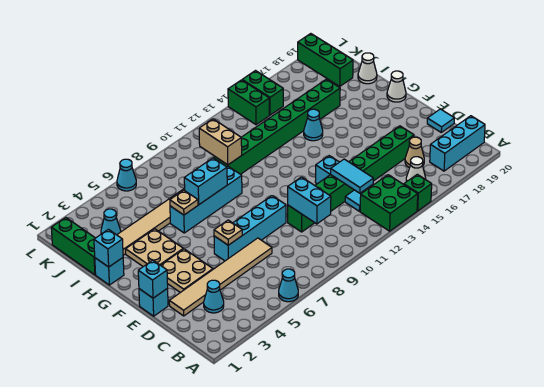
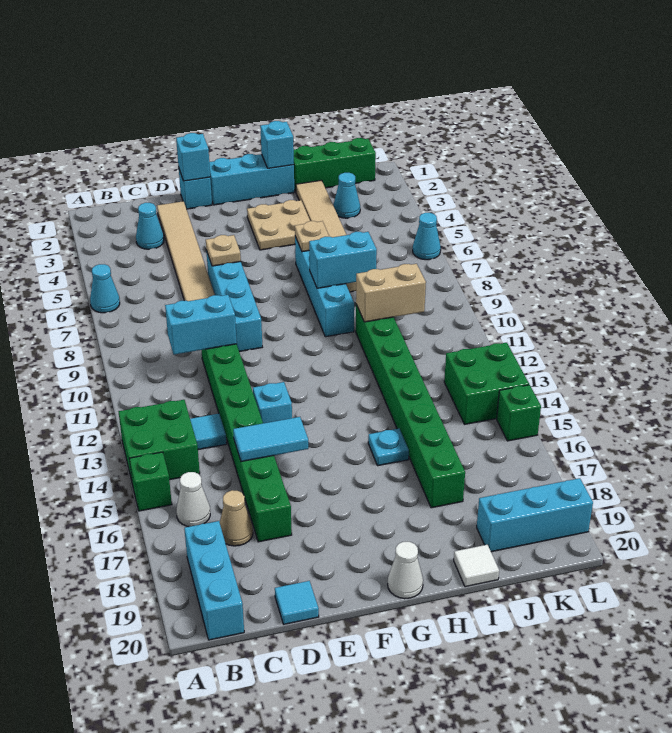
cyan 1x2 tile [331,159,373,193] -> cyan 1x2 tile moved to [233,417,308,461]
tan 2x2 plate [161,249,213,293] -> none
cyan 1x1 brick [95,258,124,285] -> cyan 1x3 brick [209,154,294,205]
cyan 1x2 brick [184,158,227,205] -> cyan 1x2 brick turned to [309,232,377,288]
cyan 1x1 cone [304,109,323,141] -> cyan 1x1 plate [368,429,409,466]
white 1x1 cone [358,53,377,84] -> white 1x1 tile [454,545,499,587]
green 1x3 brick [298,34,353,86] -> cyan 1x3 brick [477,478,593,552]
green 1x2 brick [228,80,269,125] -> green 2x2 brick [444,343,529,424]
green 1x2 brick [242,71,283,115] -> green 1x1 brick [497,385,541,441]

